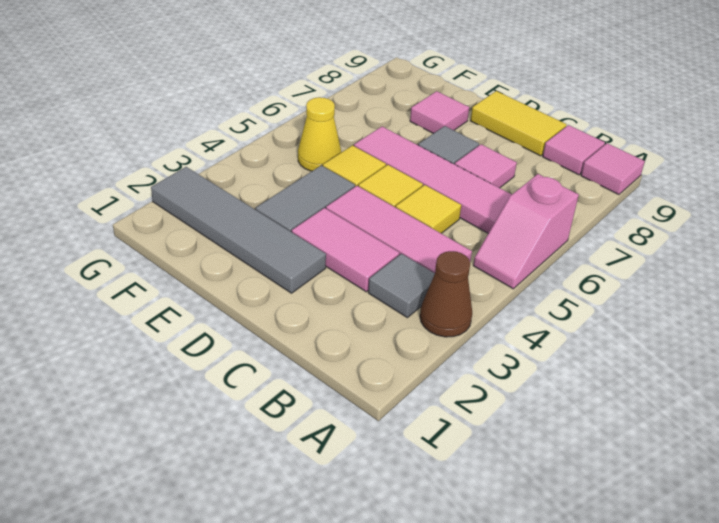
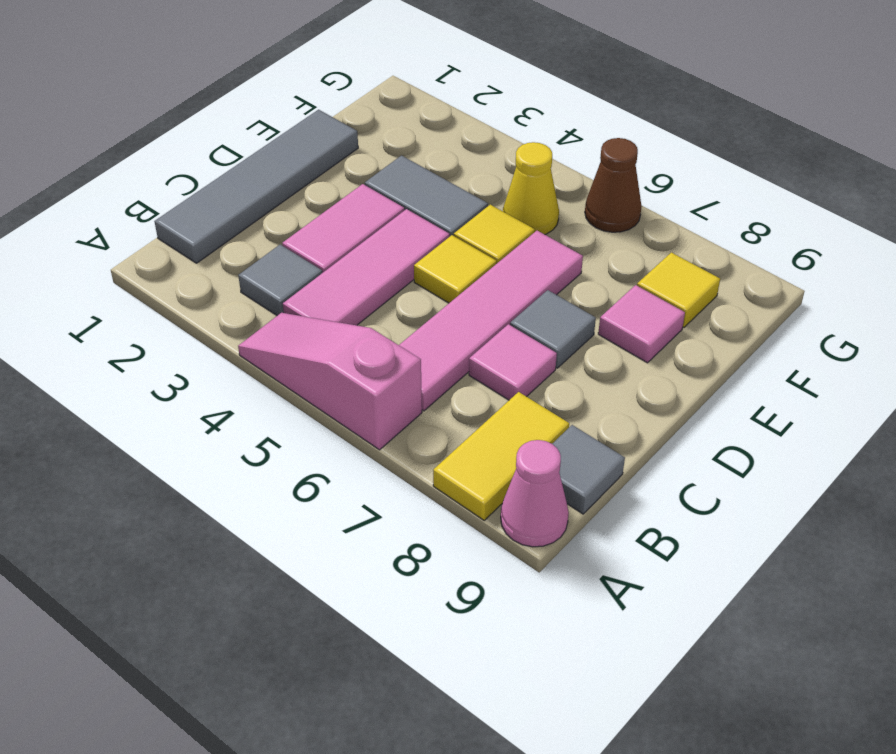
brown 1x1 cone [420,251,472,337] -> brown 1x1 cone moved to [585,138,642,232]
pink 1x2 slope [473,174,579,289] -> pink 1x3 slope [238,313,422,450]
pink 1x1 tile [581,143,645,195] -> pink 1x1 cone [501,440,569,547]
pink 1x1 tile [543,125,605,175] -> grey 1x1 tile [552,425,625,514]
yellow 1x1 tile [396,185,461,233] -> yellow 1x1 tile moved to [637,252,720,328]
yellow 1x2 tile [470,91,567,156] -> yellow 1x2 tile moved to [433,392,569,520]
grey 1x4 tile [151,167,326,293] -> grey 1x4 tile moved to [154,110,358,263]

